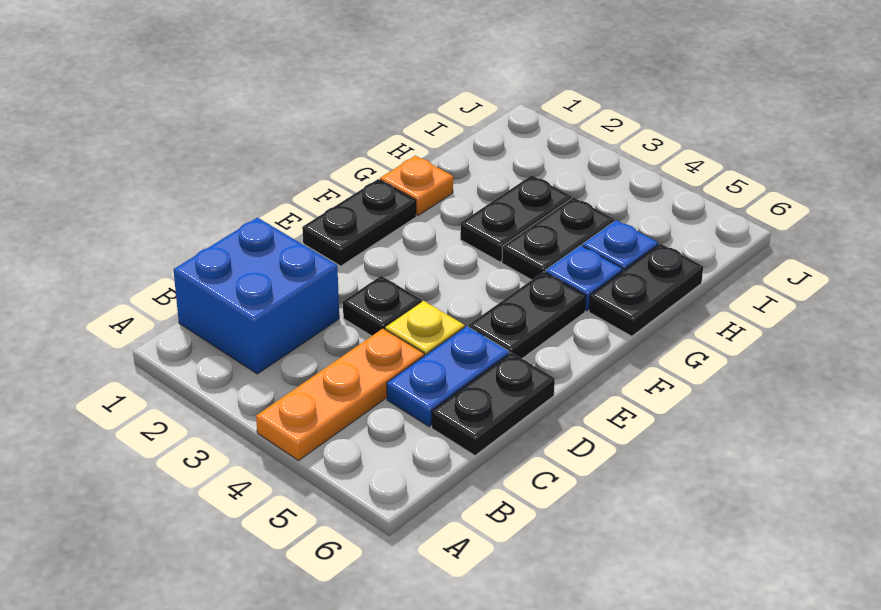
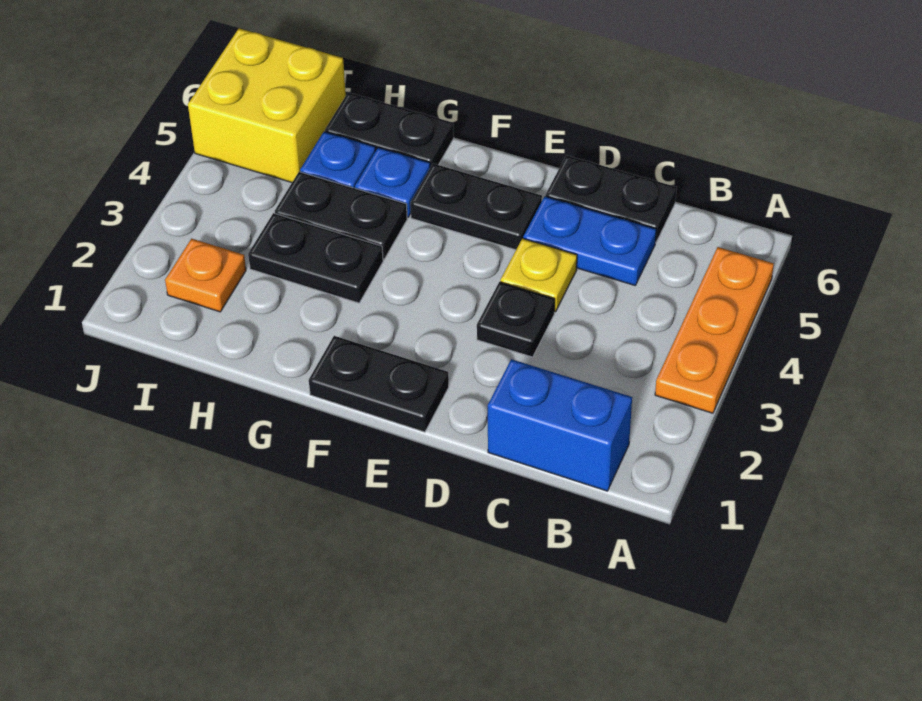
orange 1x3 plate [256,329,424,461] -> orange 1x3 plate turned to [655,247,774,413]
blue 2x2 brick [173,218,339,374] -> blue 1x2 brick [488,359,632,491]
orange 1x1 plate [380,156,453,216] -> orange 1x1 plate moved to [165,239,246,312]
none -> yellow 2x2 brick [188,28,346,182]

